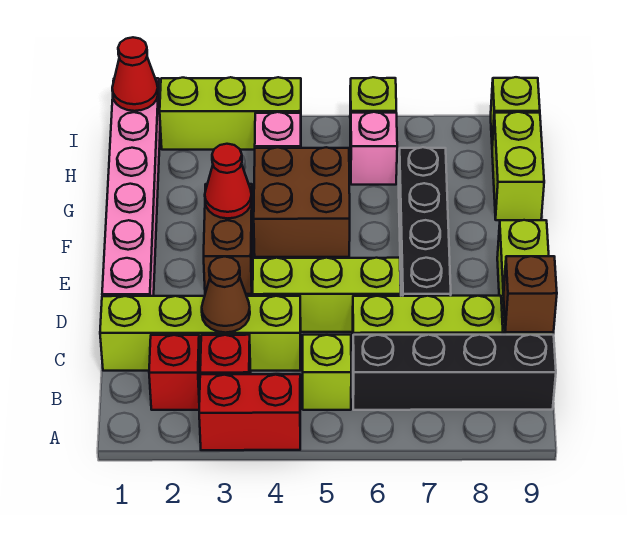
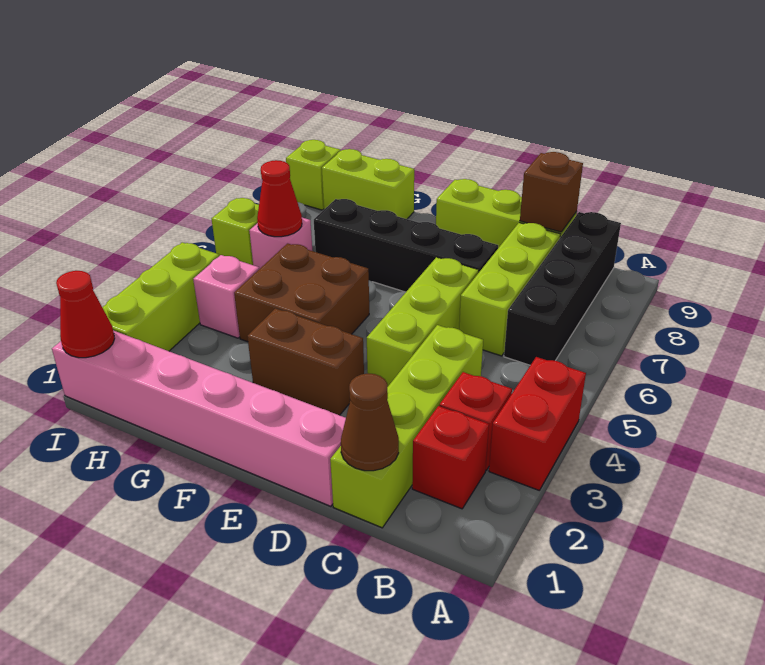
lime 1x1 brick [303,335,351,410] -> none
brown 1x1 cone [202,257,250,333] -> brown 1x1 cone moved to [341,373,399,471]
red 1x1 cone [205,144,252,218] -> red 1x1 cone moved to [257,160,302,237]

